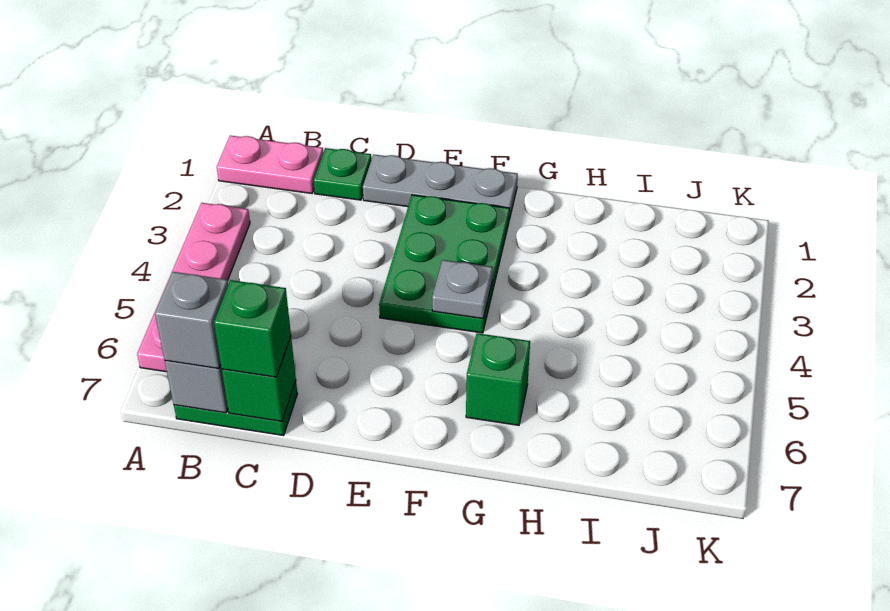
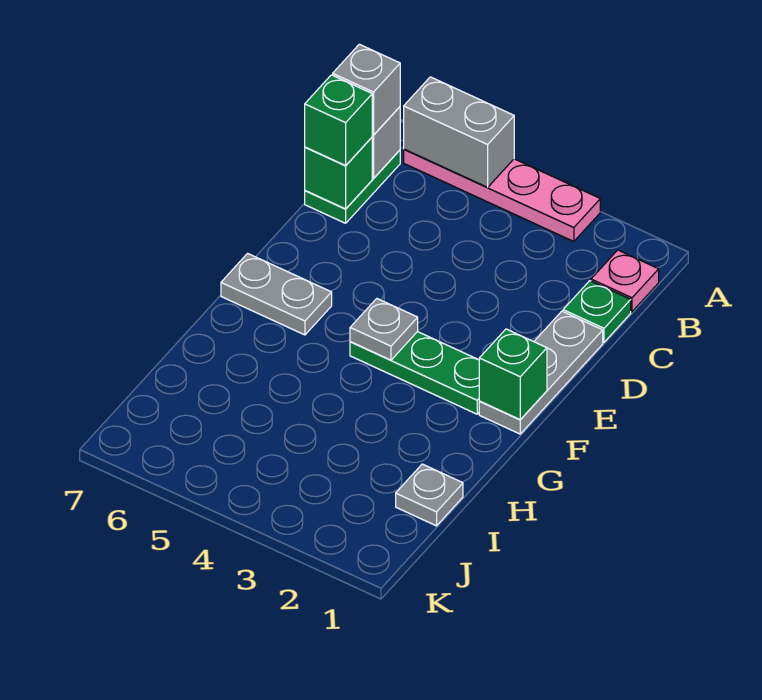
pink 1x2 plate [217,136,323,193] -> pink 1x1 plate [591,250,659,312]
none -> grey 1x2 brick [404,77,514,187]
green 2x3 plate [379,195,510,333] -> green 1x3 plate [350,332,480,414]
none -> grey 1x2 plate [221,253,332,335]
green 1x1 brick [466,333,530,425] -> green 1x1 brick moved to [479,329,547,420]
none -> grey 1x1 plate [396,464,463,526]

